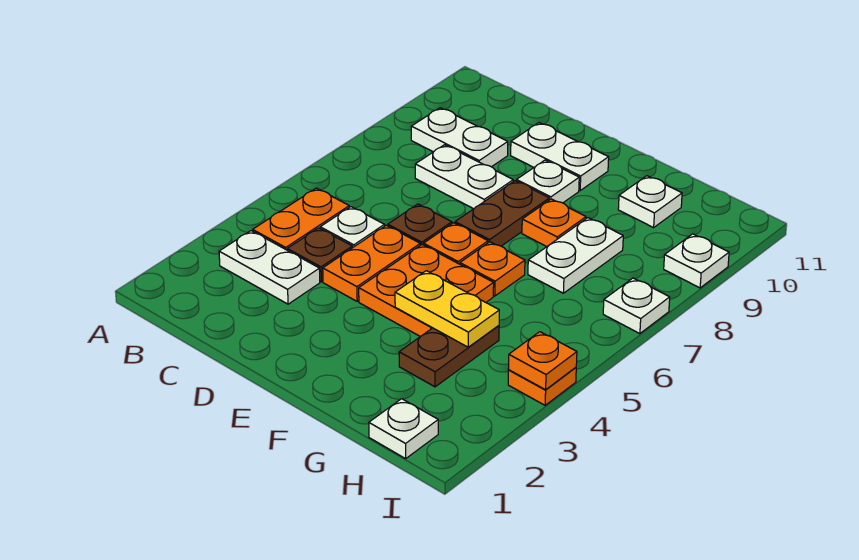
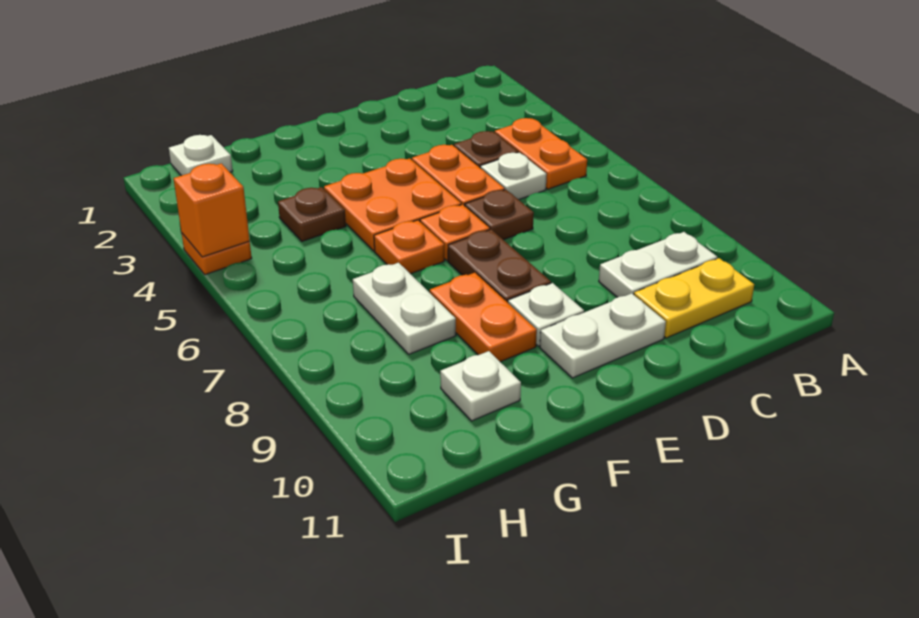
white 1x2 plate [219,231,320,304] -> none
white 1x2 plate [415,145,513,209] -> none
yellow 1x2 plate [395,271,499,347] -> yellow 1x2 plate moved to [634,258,754,338]
orange 1x1 plate [522,199,586,247] -> orange 1x2 plate [429,273,537,362]
brown 1x2 plate [399,326,499,387] -> brown 1x1 plate [278,187,346,241]
orange 1x1 plate [508,332,577,390] -> orange 1x1 brick [173,163,250,257]
white 1x1 plate [603,278,670,334] -> none
white 1x1 plate [664,234,729,288] -> none

